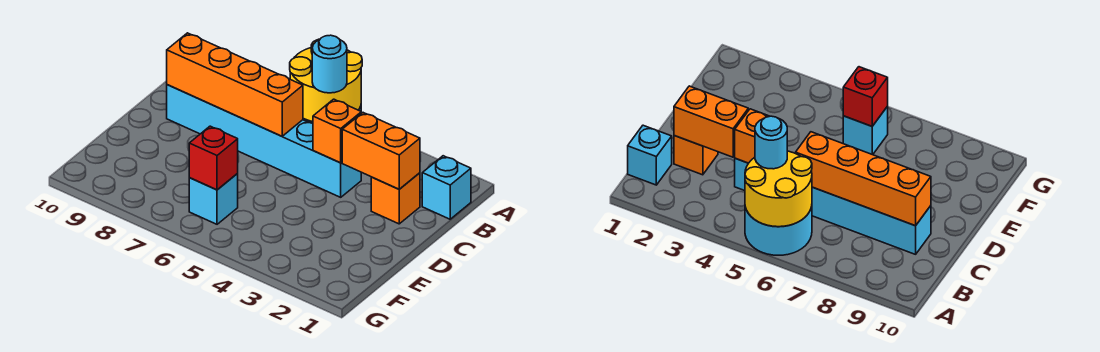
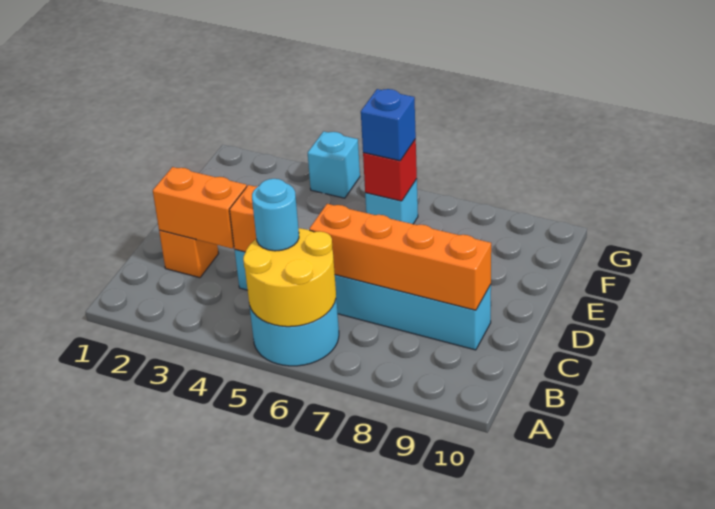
cyan 1x1 brick [422,156,471,219] -> cyan 1x1 brick moved to [308,131,360,198]
none -> blue 1x1 brick [361,89,416,161]

